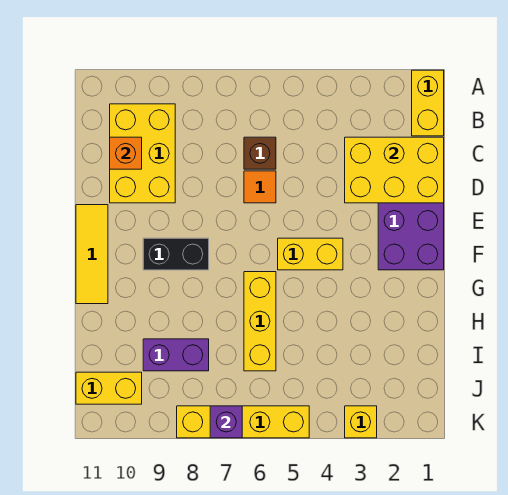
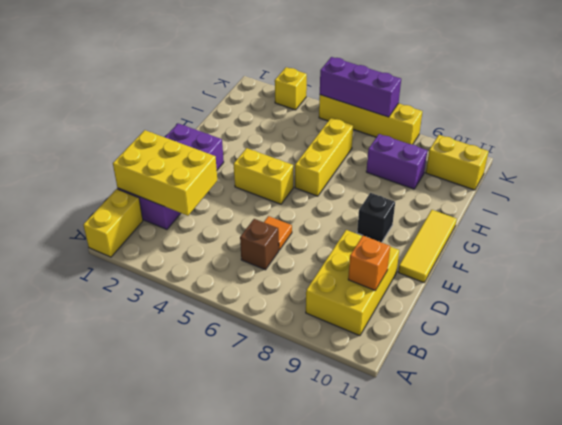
black 1x2 brick [143,238,209,270] -> black 1x1 brick [357,193,395,242]
purple 1x1 brick [210,406,242,438] -> purple 1x3 brick [320,57,401,117]

